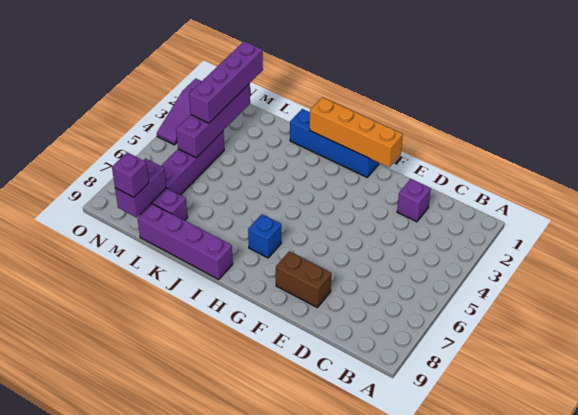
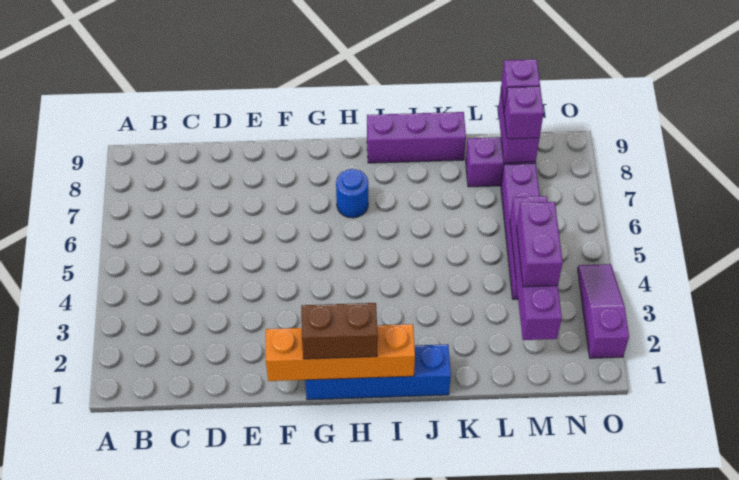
purple 1x1 brick [397,179,431,222] -> purple 1x1 brick moved to [504,86,544,139]
brown 1x2 brick [276,251,331,307] -> brown 1x2 brick moved to [301,303,378,359]
blue 1x1 brick [248,214,281,258] -> blue 1x1 round brick [336,169,368,218]
purple 1x4 brick [138,204,233,279] -> purple 1x3 brick [367,112,466,163]
purple 1x4 brick [189,41,263,123] -> purple 1x2 brick [517,202,563,287]

